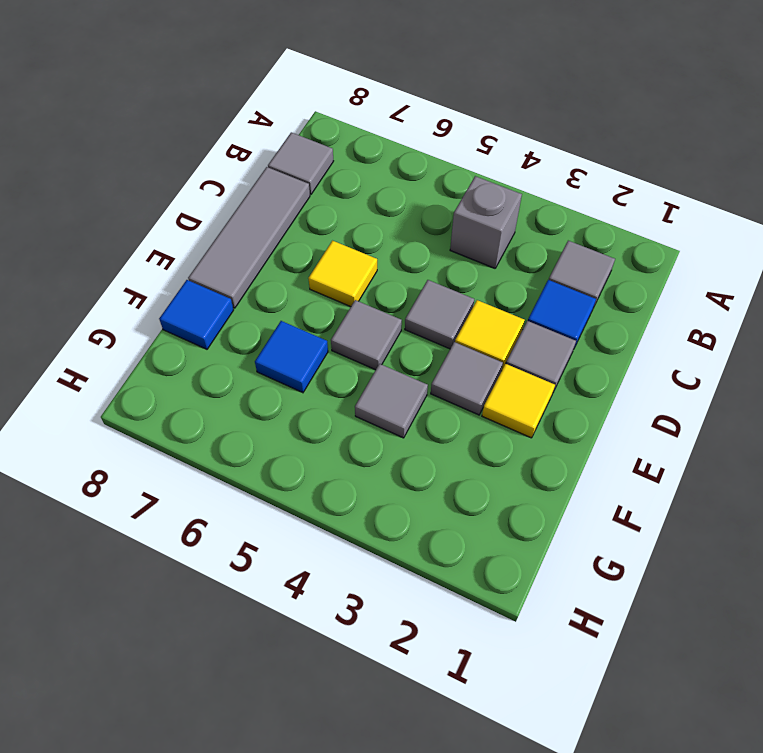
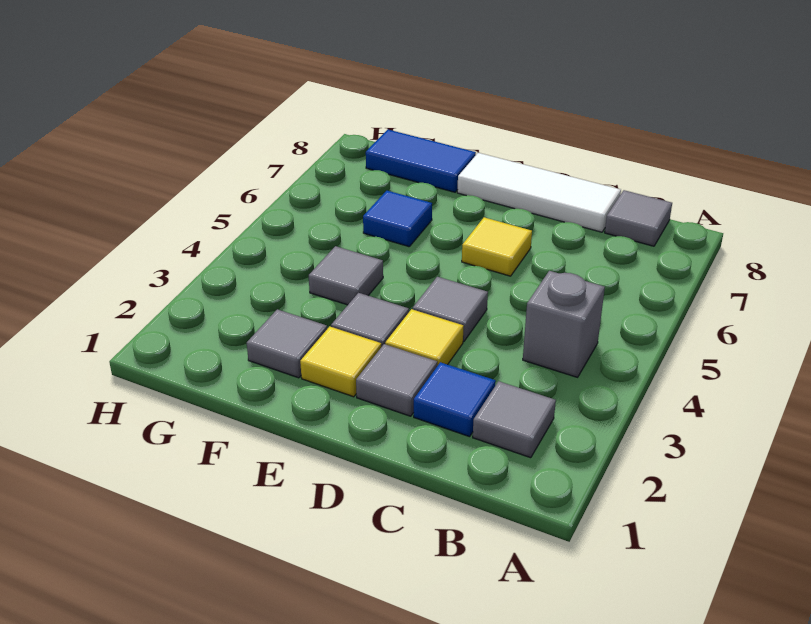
grey 1x3 tile [188,167,310,308] -> white 1x3 tile [457,153,621,232]
grey 1x1 tile [331,300,402,370] -> grey 1x1 tile moved to [247,309,327,378]
blue 1x1 tile [159,280,233,349] -> blue 1x2 tile [366,130,476,192]

